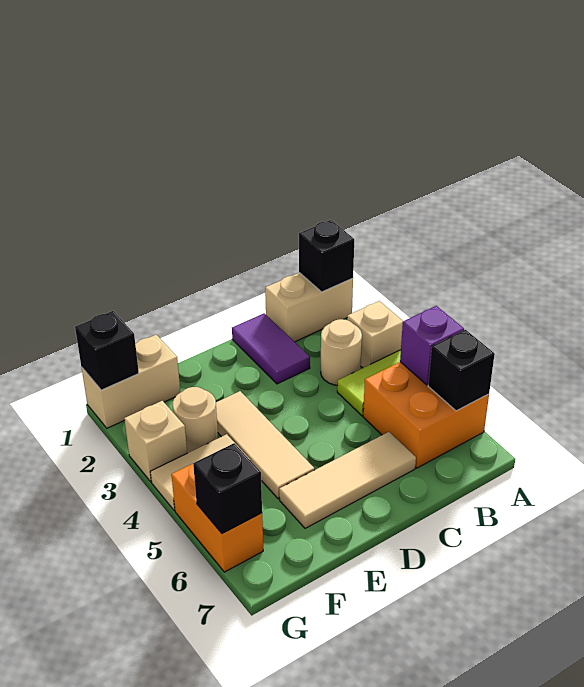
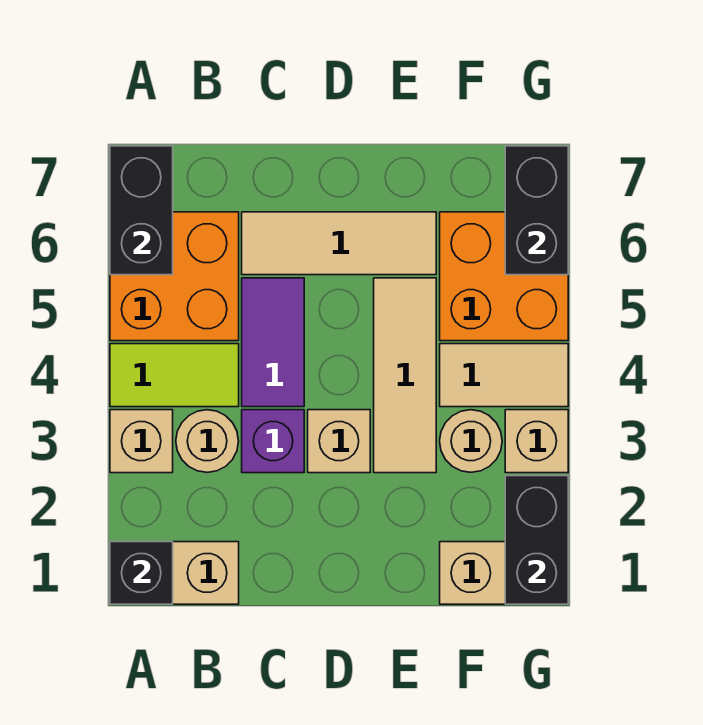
purple 1x1 brick [400,306,464,385] -> purple 1x1 brick moved to [242,410,304,473]
black 1x1 brick [428,330,495,411] -> black 1x2 brick [110,146,173,275]
purple 1x2 tile [232,313,310,384] -> purple 1x2 tile moved to [242,278,304,407]
none -> tan 1x1 brick [308,410,370,473]
black 1x1 brick [75,311,139,390] -> black 1x2 brick [505,476,568,604]
orange 1x2 brick [171,464,263,572] -> orange 2x2 brick [440,212,568,341]
black 1x1 brick [193,443,262,533] -> black 1x2 brick [505,146,568,275]

